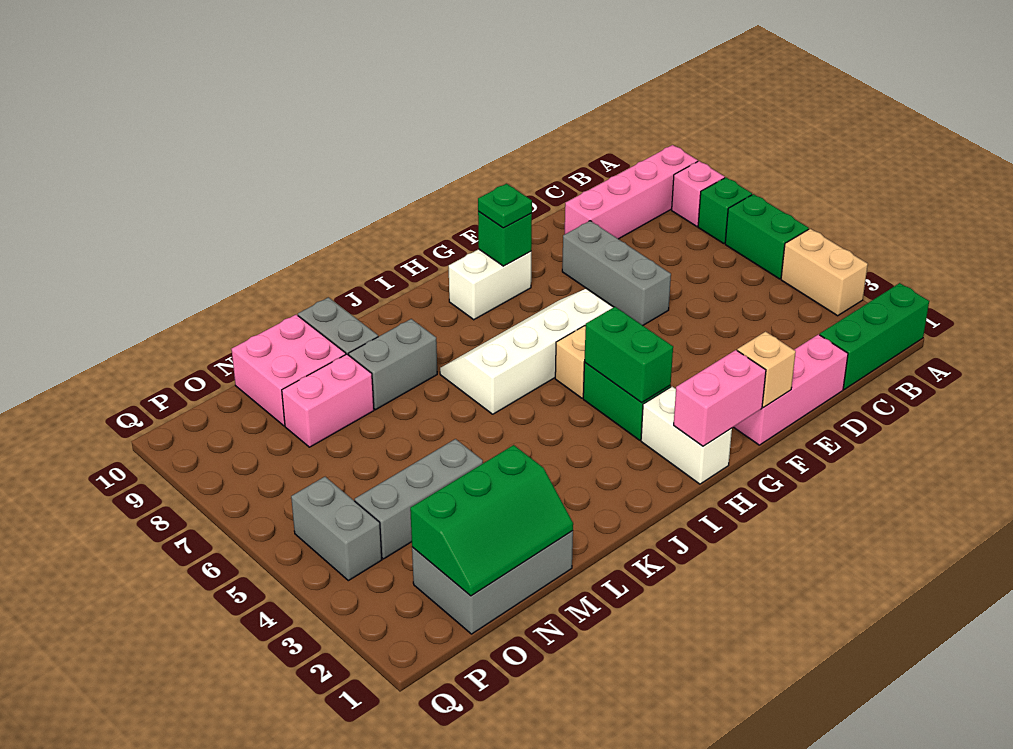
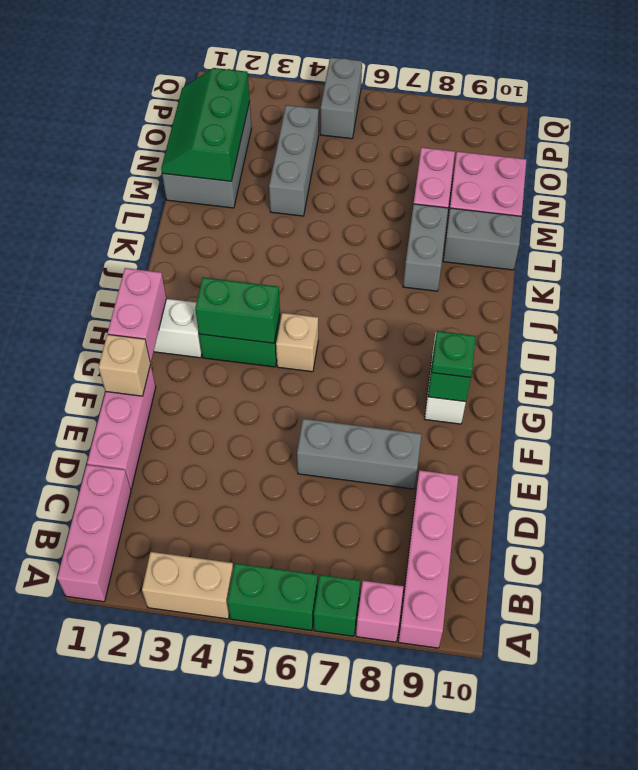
green 1x3 brick [820,283,929,389] -> pink 1x3 brick [57,465,131,602]
white 2x4 slope [440,289,613,414] -> none
grey 1x2 brick [291,477,382,581] -> grey 1x2 brick turned to [320,57,362,139]

